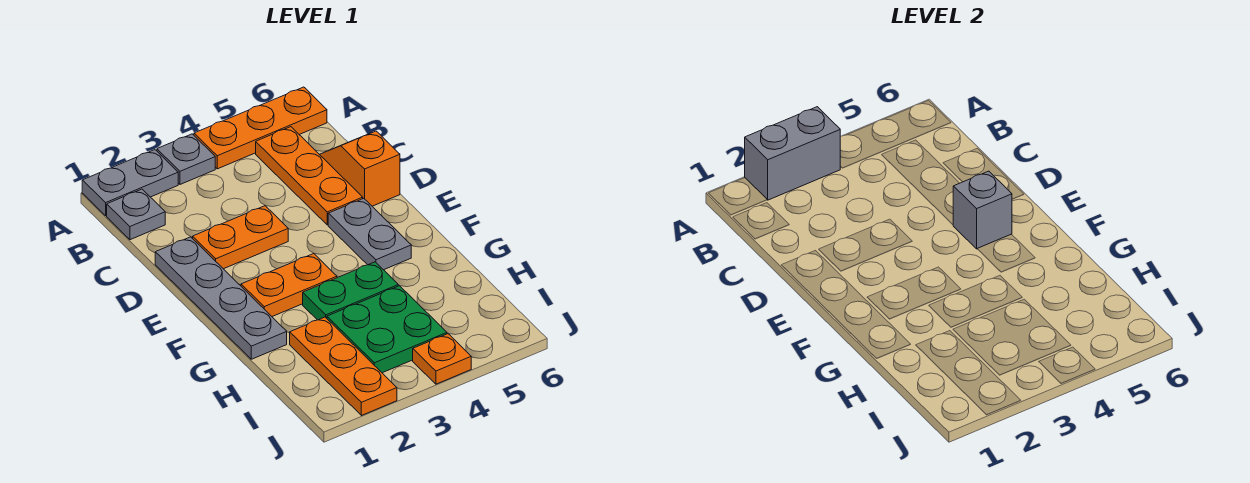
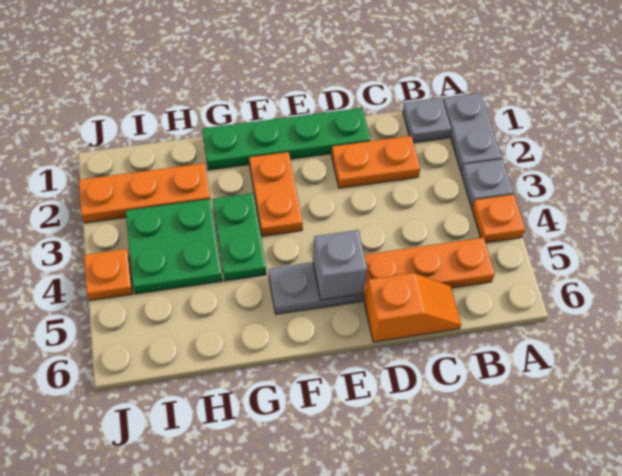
grey 1x2 brick [745,107,840,200] -> none
orange 1x3 plate [194,87,327,169] -> orange 1x1 plate [472,194,525,243]
grey 1x4 plate [155,237,287,359] -> green 1x4 plate [202,108,371,170]
orange 1x2 plate [193,206,288,269] -> orange 1x2 plate turned to [331,136,420,188]

